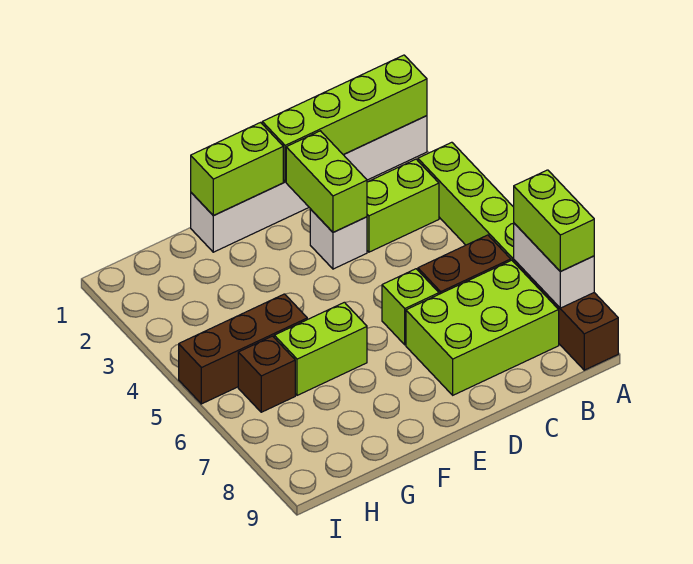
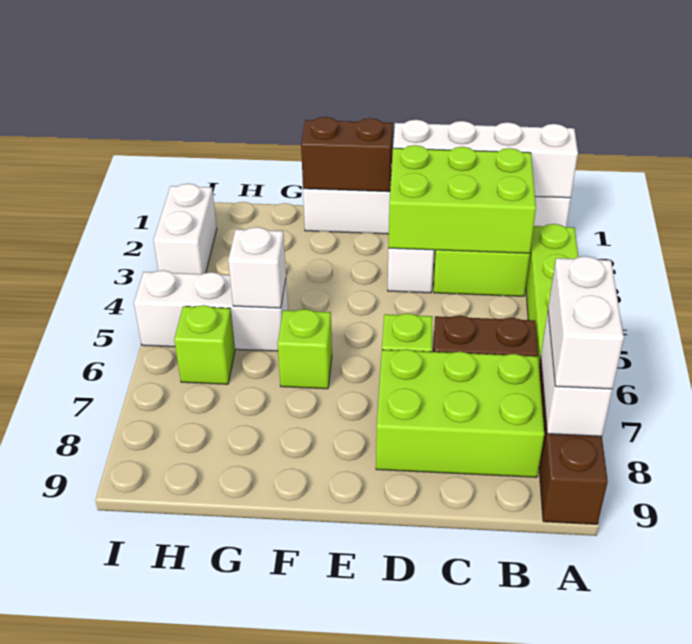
lime 1x4 brick [262,55,427,182] -> white 1x4 brick [393,120,578,198]
lime 1x2 brick [514,170,594,271] -> white 1x2 brick [548,256,624,389]
lime 1x2 brick [286,131,367,232] -> lime 2x3 brick [388,145,536,253]
lime 1x2 brick [191,123,283,215] -> brown 1x2 brick [301,117,393,192]
lime 1x2 brick [274,302,367,395] -> lime 1x1 brick [278,309,332,389]
brown 1x3 brick [179,294,307,404] -> white 1x3 brick [134,270,288,351]
none -> white 1x1 brick [228,227,286,308]
brown 1x1 brick [238,336,295,412] -> lime 1x1 brick [174,305,235,384]
none -> white 1x2 brick [154,184,217,274]

